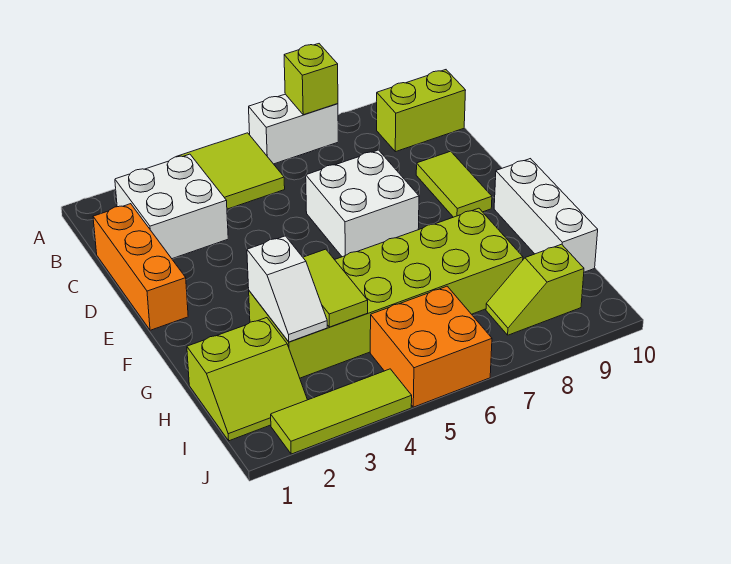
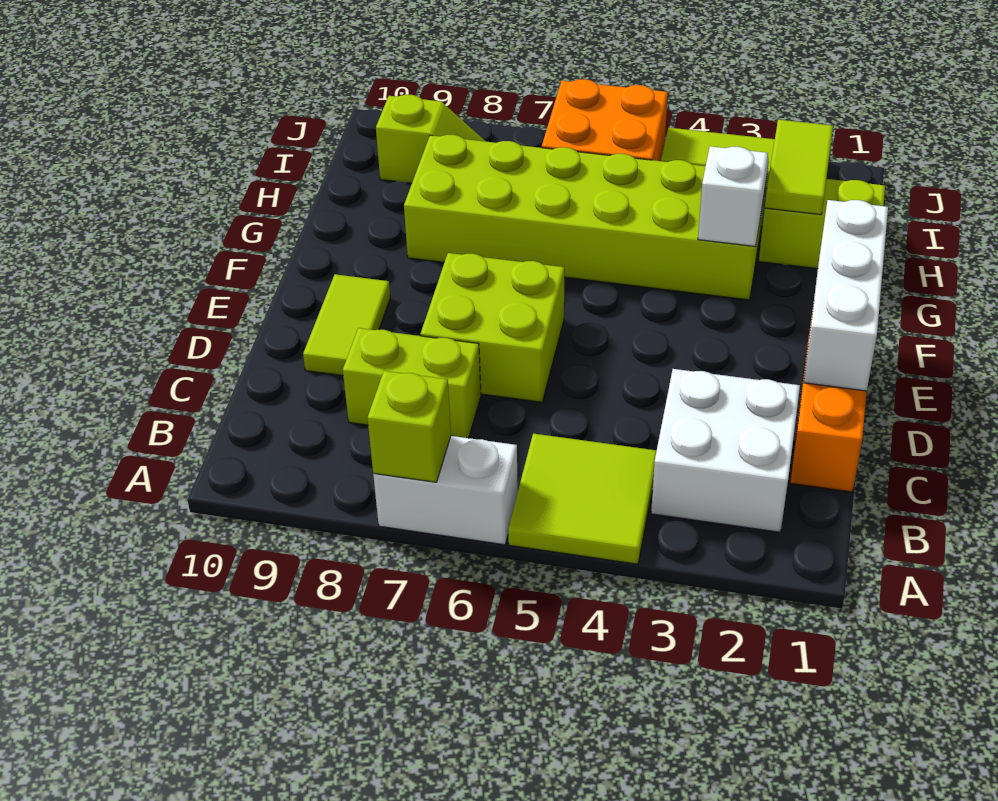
lime 1x2 brick [377,70,466,152] -> lime 1x2 brick moved to [343,328,481,438]
white 2x2 brick [306,150,419,257] -> lime 2x2 brick [421,253,564,402]
white 1x3 brick [494,159,598,272] -> white 1x3 brick moved to [804,200,888,391]
lime 1x2 tile [303,249,368,327] -> lime 1x2 tile moved to [765,120,833,215]

